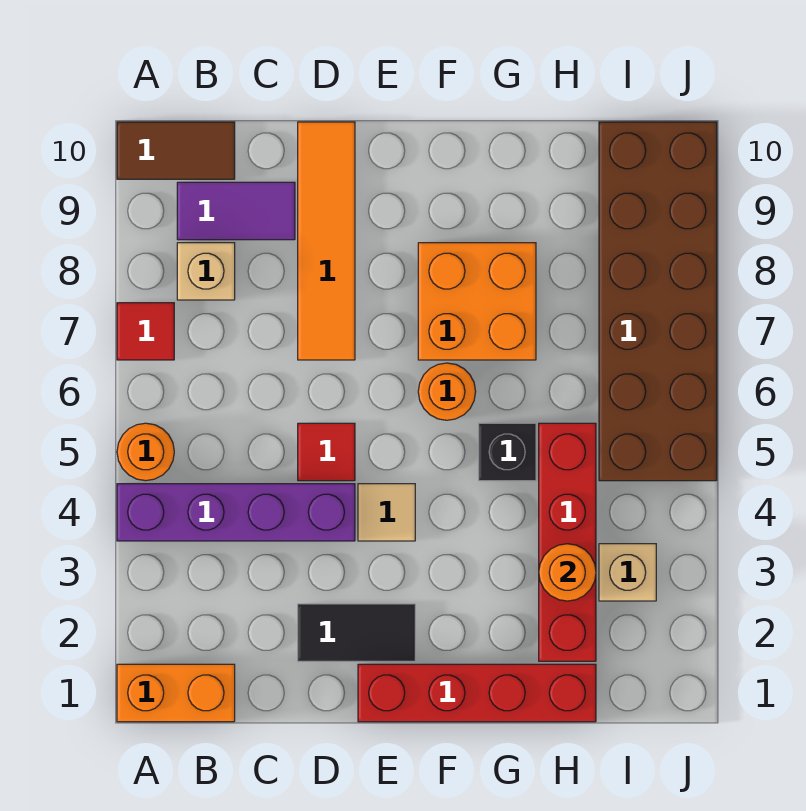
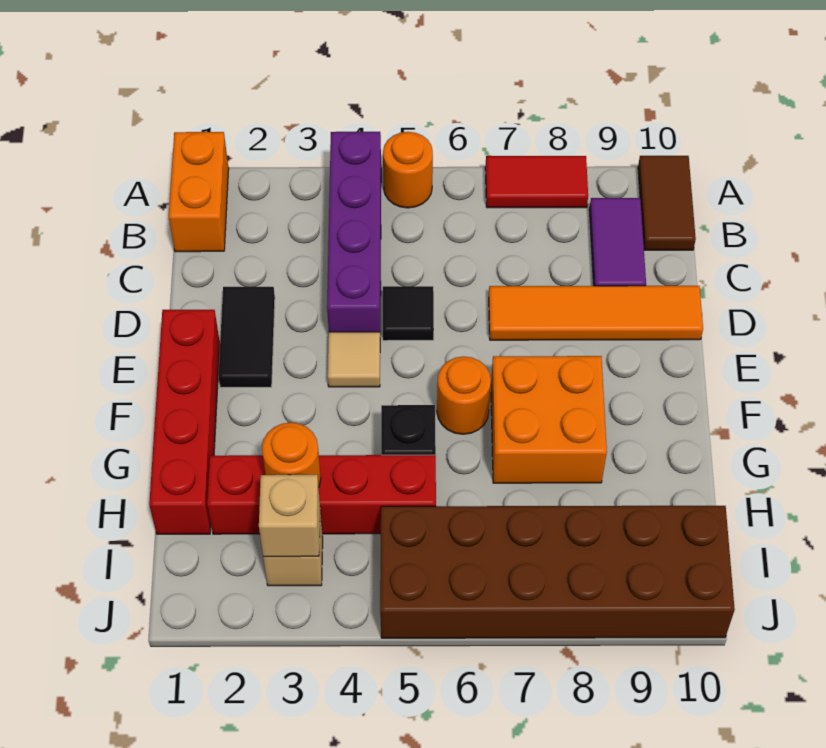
red 1x1 tile [117,303,174,360] -> red 1x2 tile [485,156,588,208]
tan 1x1 brick [177,243,235,300] -> tan 1x1 brick moved to [259,475,320,557]
red 1x1 tile [298,423,355,481] -> black 1x1 tile [383,286,434,341]

